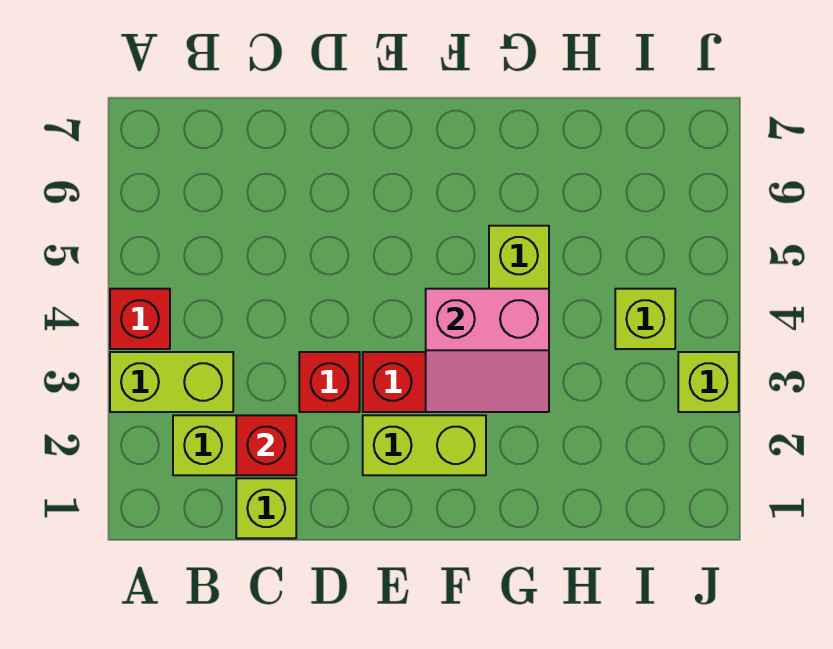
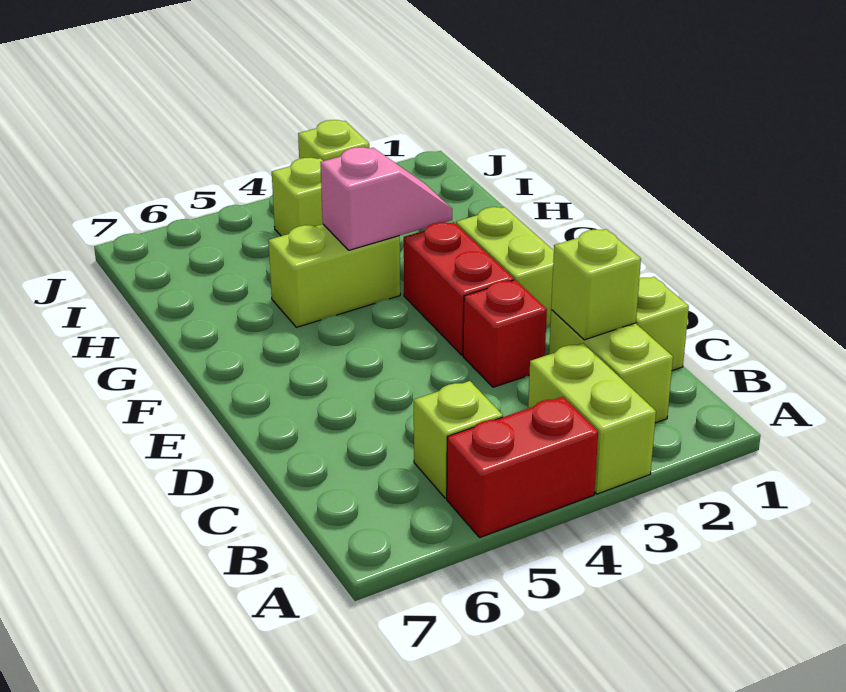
red 1x1 brick [110,289,170,349] -> red 1x2 brick [447,397,598,537]
none -> lime 1x1 brick [414,381,503,498]
red 1x1 brick [236,415,296,475] -> lime 1x1 brick [551,229,641,340]
pink 2x2 slope [426,289,549,412] -> pink 1x2 slope [320,147,452,250]

